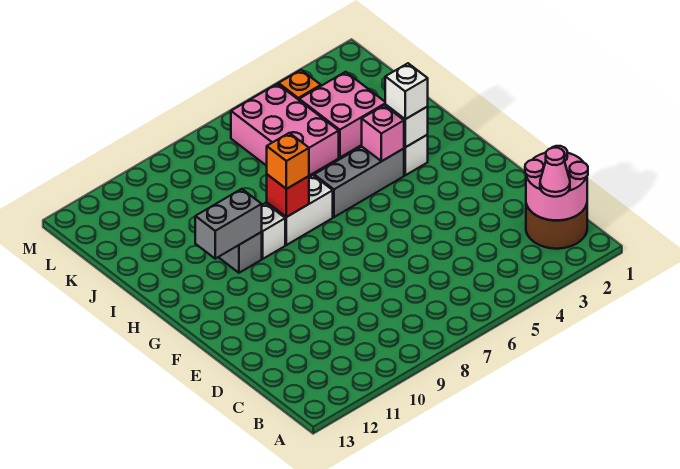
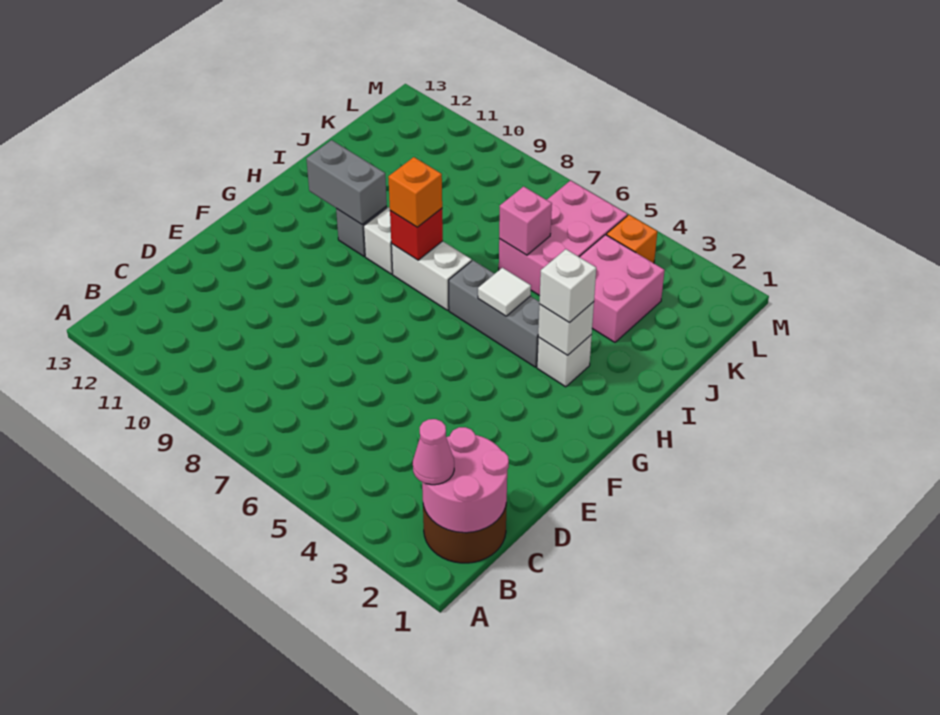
pink 1x1 brick [362,105,404,161] -> pink 1x1 brick moved to [499,186,552,255]
none -> white 1x1 tile [478,268,531,316]

